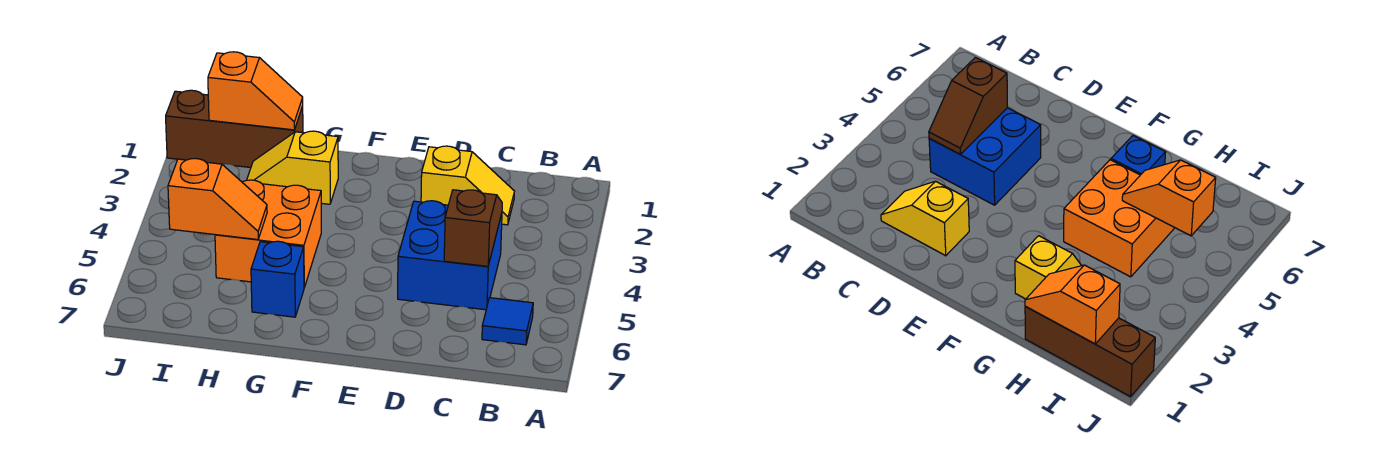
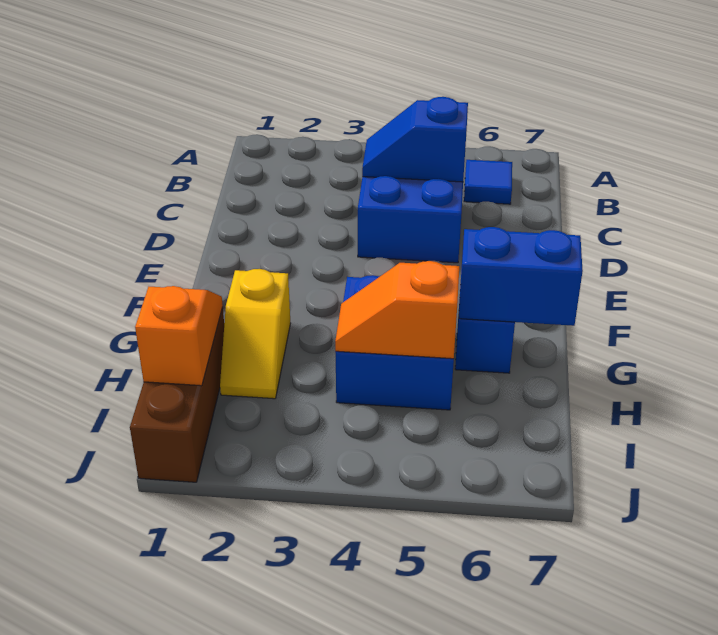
yellow 1x2 slope [421,146,514,225] -> none
brown 1x2 slope [444,190,502,266] -> blue 1x2 slope [362,97,468,182]
orange 2x2 brick [215,180,321,287] -> blue 2x2 brick [335,275,454,410]
none -> blue 1x2 brick [459,227,583,326]
orange 1x2 slope [168,159,267,240] -> orange 1x2 slope turned to [335,261,459,359]

